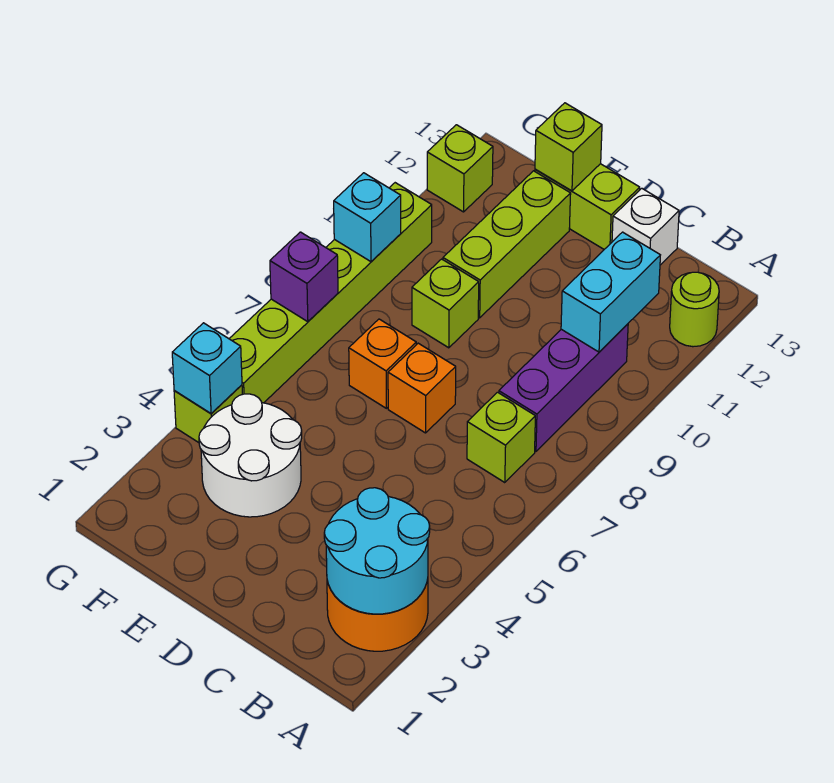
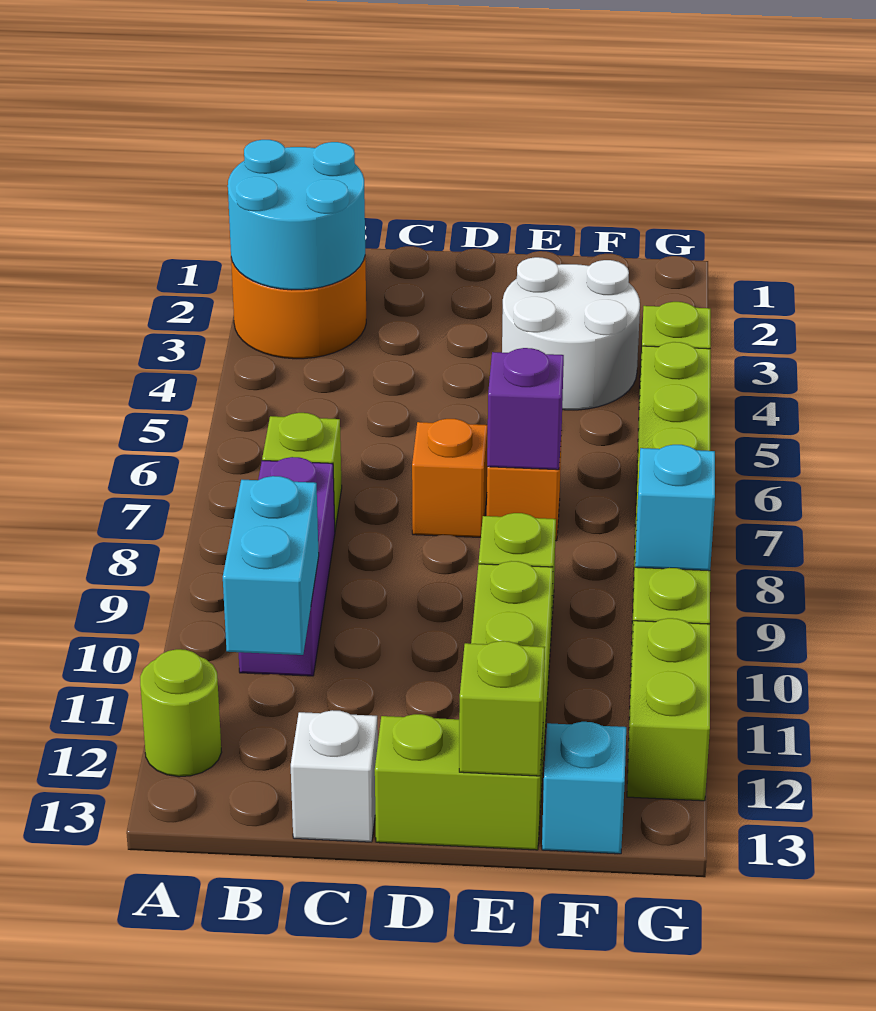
cyan 1x1 brick [172,323,242,413] -> cyan 1x1 brick moved to [542,722,626,854]
purple 1x1 brick [270,232,338,322] -> purple 1x1 brick moved to [487,348,564,470]
lime 1x1 brick [427,125,493,212] -> lime 1x2 brick [627,618,710,801]

